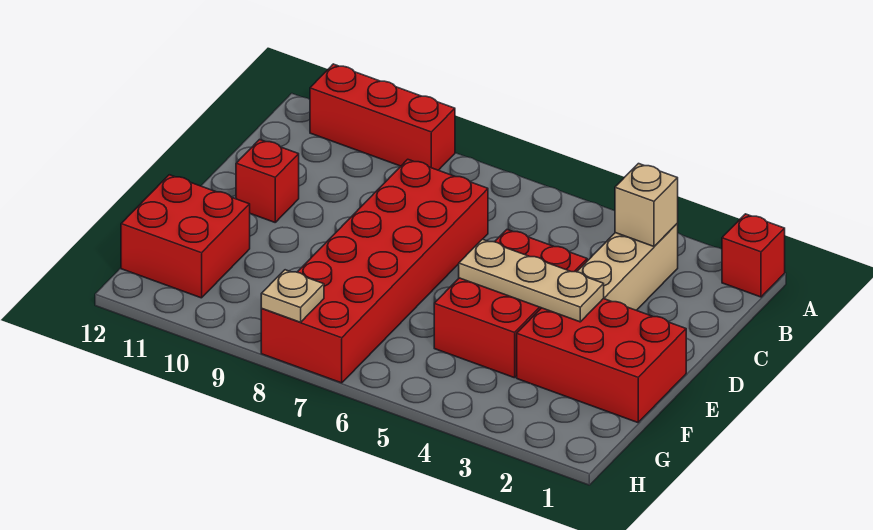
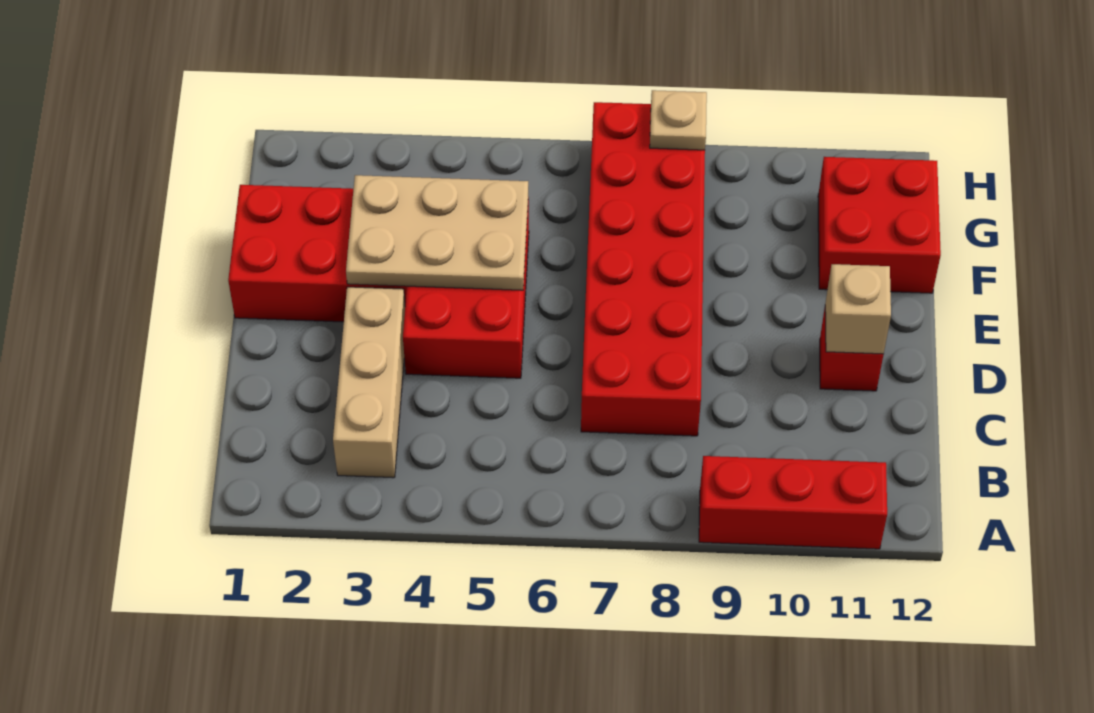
red 1x1 brick [722,214,785,297] -> none
tan 1x1 brick [615,164,678,246] -> tan 1x1 brick moved to [825,264,891,354]
tan 1x3 plate [459,239,604,322] -> tan 2x3 plate [346,175,528,290]

